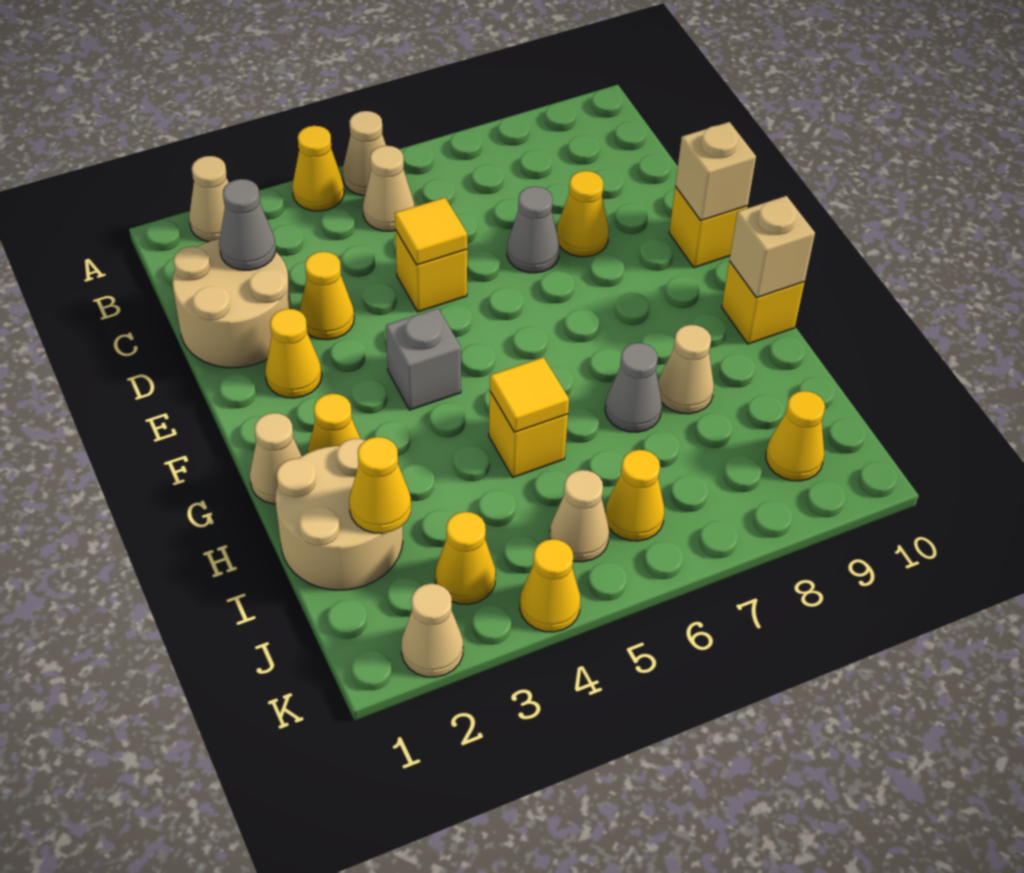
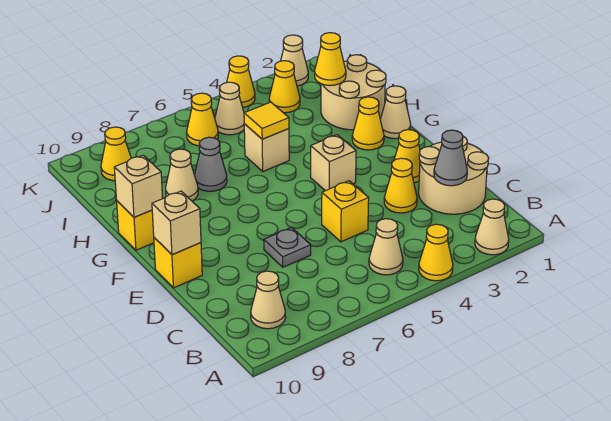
tan 1x1 cone [343,111,386,196] -> tan 1x1 cone moved to [251,271,286,329]
yellow 1x1 tile [395,198,467,265] -> none
grey 1x1 cone [507,186,559,273] -> grey 1x1 plate [264,227,311,267]
yellow 1x1 cone [557,171,609,257] -> none
grey 1x1 brick [386,308,461,410] -> tan 1x1 brick [311,135,356,191]
yellow 1x1 brick [489,392,568,477] -> tan 1x1 brick [244,124,289,171]

